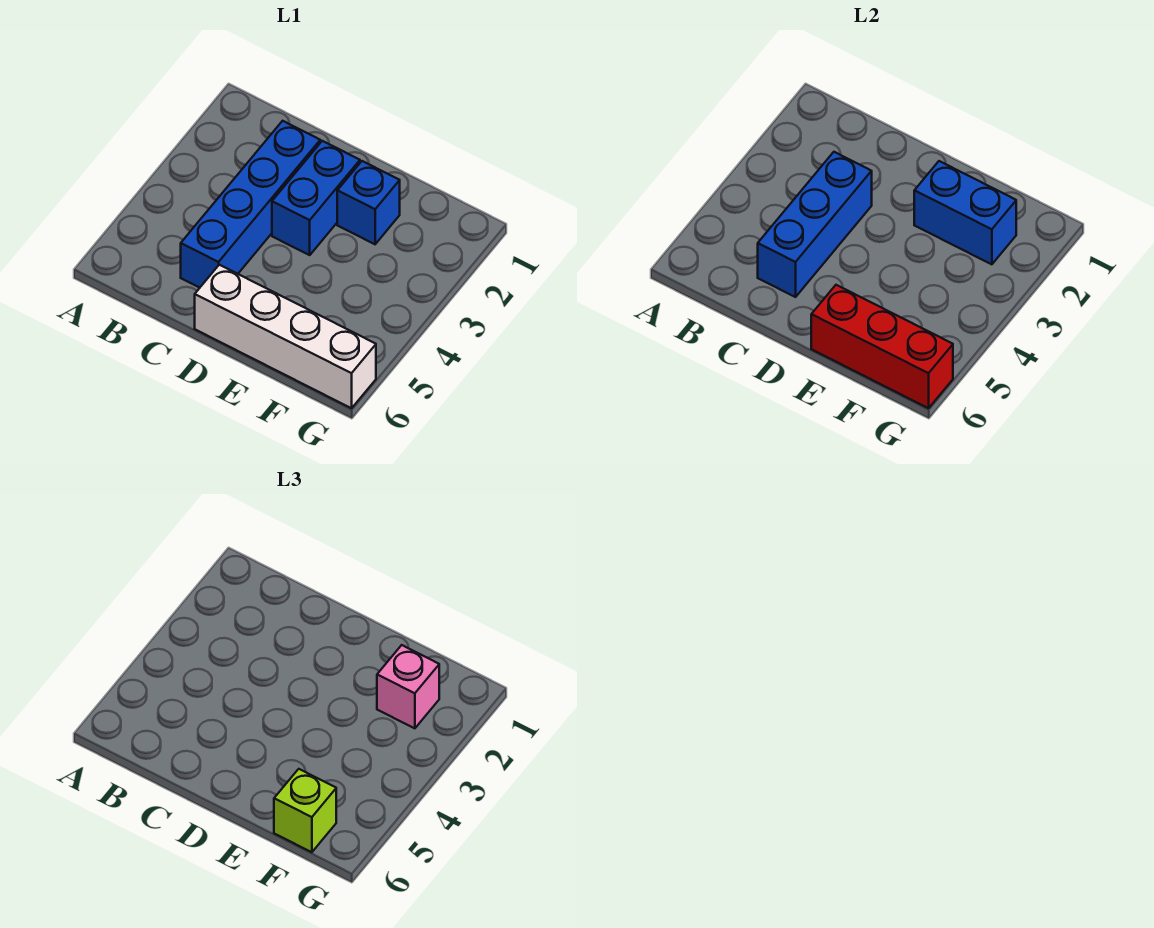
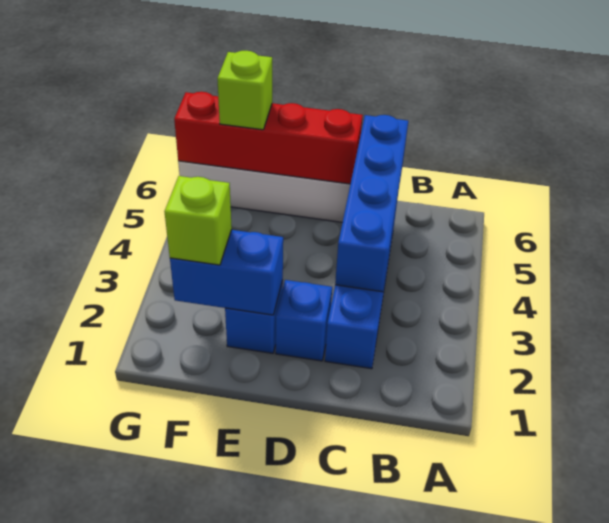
blue 1x3 brick [758,152,872,297] -> blue 1x4 brick [335,115,408,292]
blue 1x2 brick [272,141,360,255] -> blue 1x1 brick [276,280,332,361]
red 1x3 brick [811,285,953,408] -> red 1x4 brick [174,92,363,184]
pink 1x1 brick [377,645,439,728] -> lime 1x1 brick [164,176,232,265]

